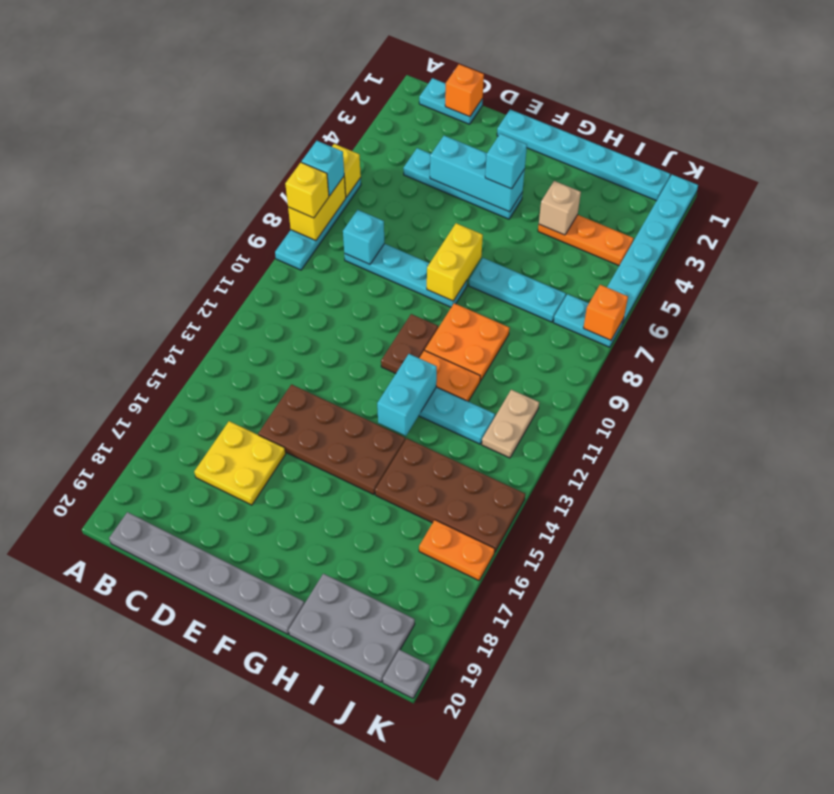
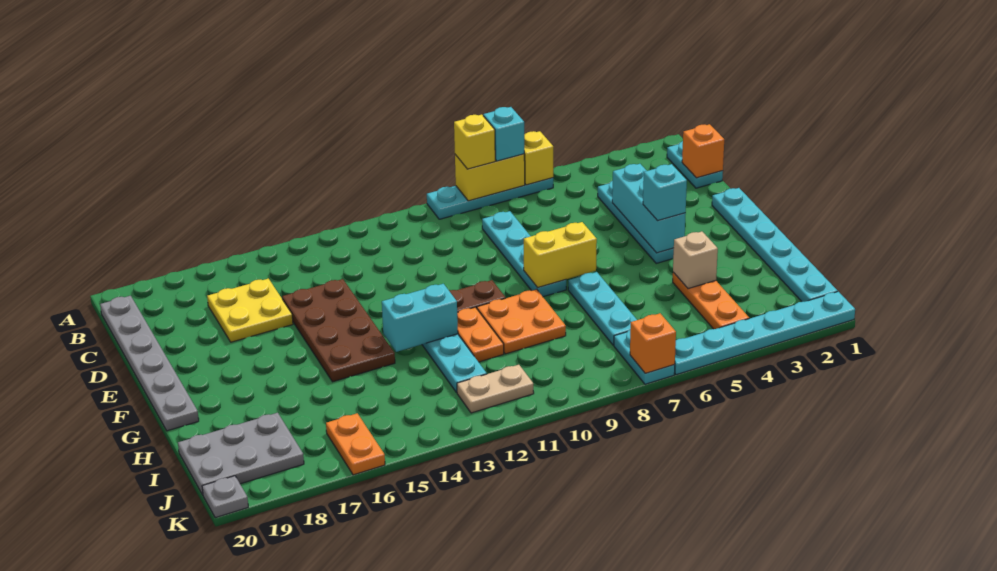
cyan 1x1 brick [343,210,385,264] -> none
brown 2x4 plate [375,439,525,553] -> none
grey 2x3 plate [288,574,415,682] -> grey 2x3 plate turned to [178,413,304,495]

